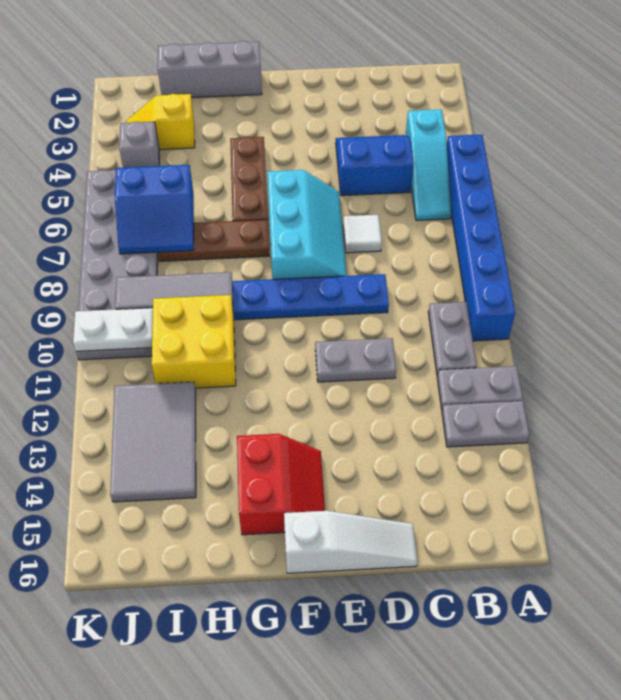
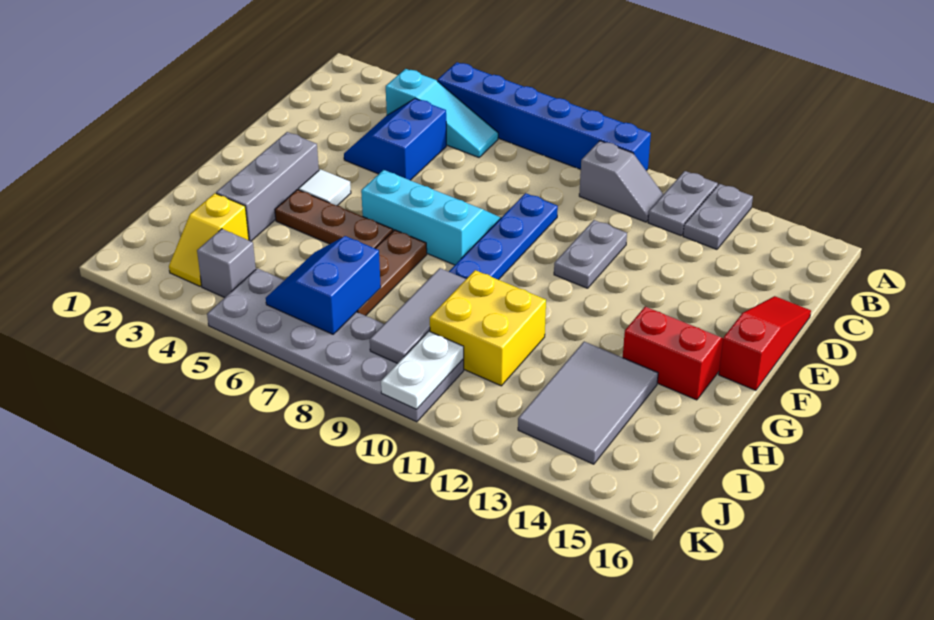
grey 1x2 plate [428,302,477,376] -> grey 1x2 slope [579,141,664,222]
white 1x1 tile [343,215,382,253] -> white 1x1 tile moved to [298,169,351,206]
white 1x3 slope [284,511,417,573] -> red 1x3 slope [719,296,811,390]
grey 1x3 brick [158,41,262,98] -> grey 1x3 brick moved to [216,132,319,241]
blue 2x2 slope [115,165,194,254] -> blue 2x2 slope turned to [266,236,381,334]
grey 2x3 tile [110,382,196,502] -> grey 2x3 tile turned to [518,342,658,464]

